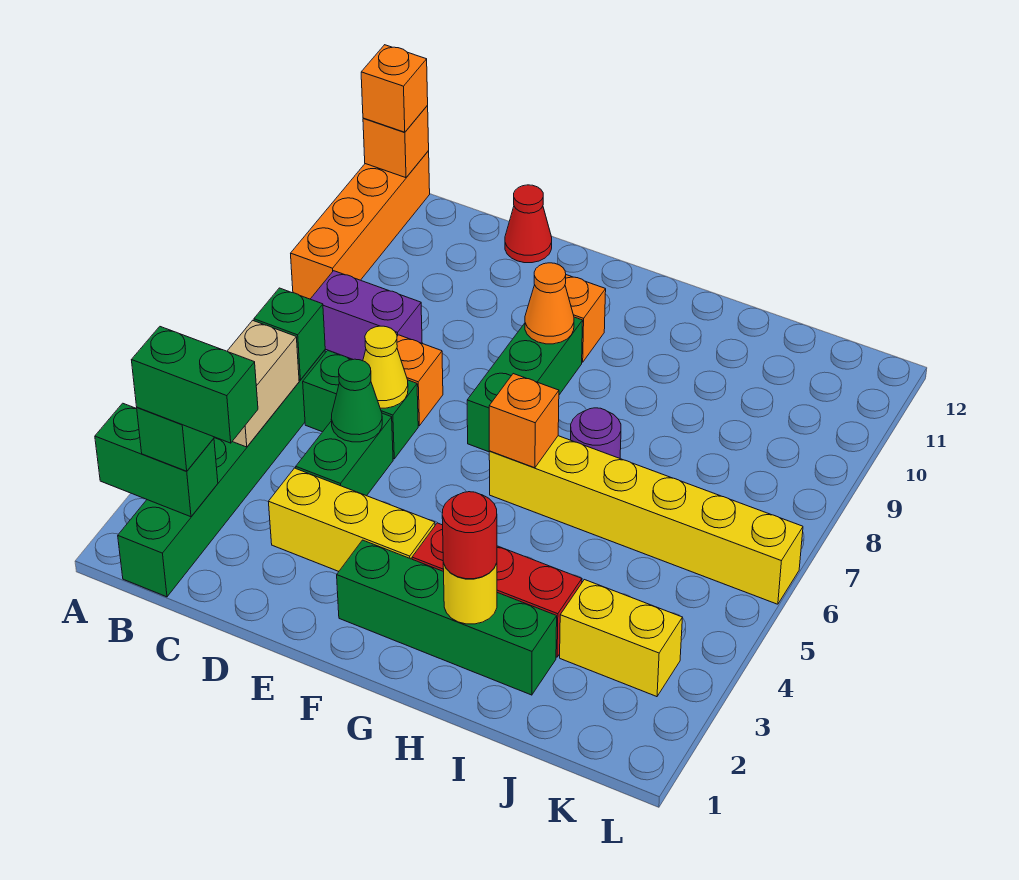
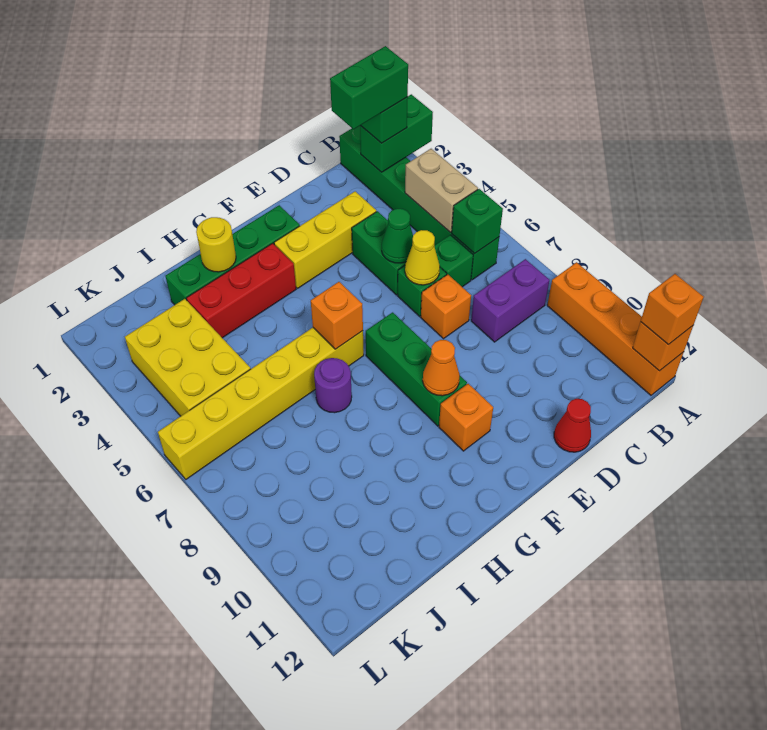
red 1x1 round brick [442,492,497,579] -> none
yellow 1x2 brick [560,580,682,697] -> yellow 2x3 brick [125,299,250,416]

